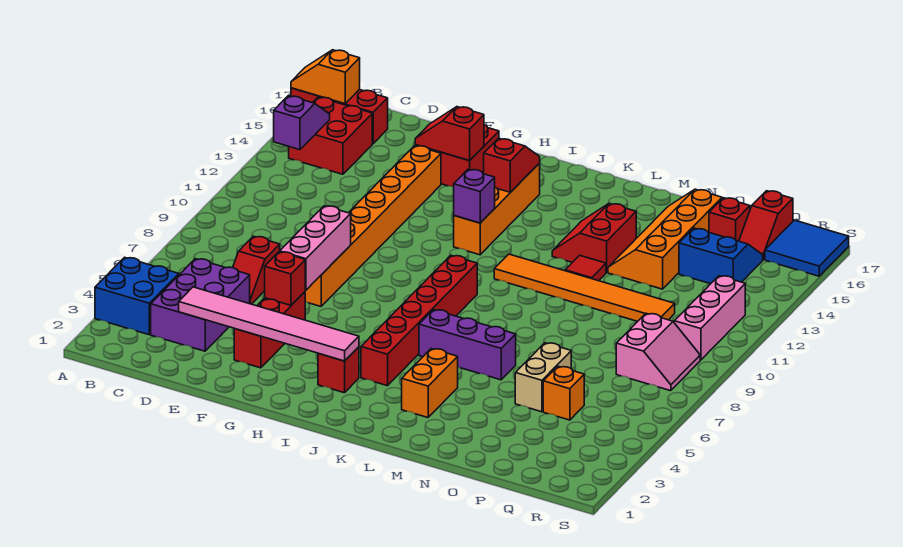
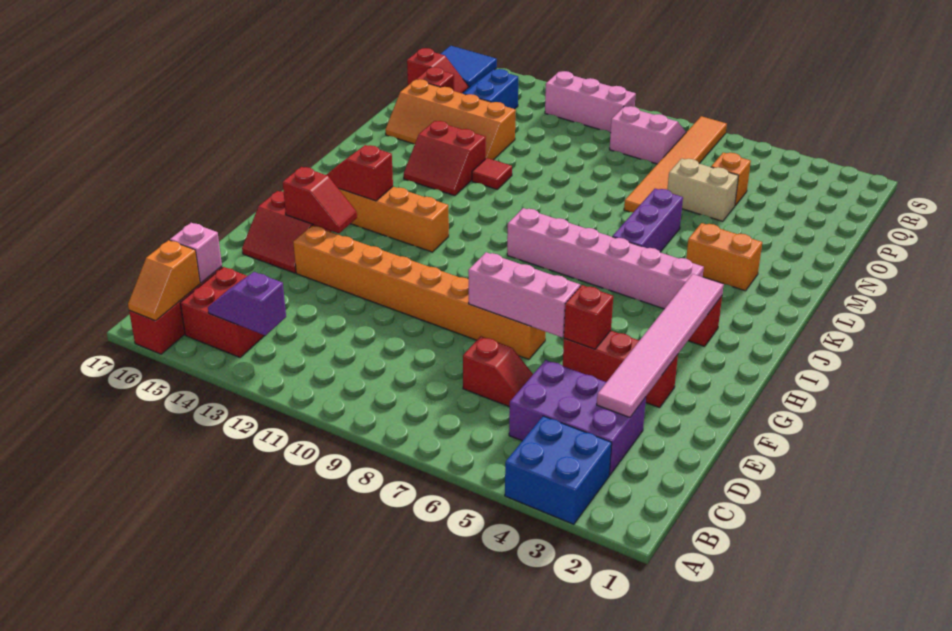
none -> pink 1x1 brick [170,223,222,283]
red 1x2 slope [415,107,484,161] -> red 1x2 slope turned to [283,167,357,233]
purple 1x1 brick [454,169,495,223] -> none
red 1x6 brick [361,255,477,386] -> pink 1x6 brick [507,208,704,309]
orange 1x6 tile [494,254,675,321] -> orange 1x6 tile moved to [624,116,727,212]

